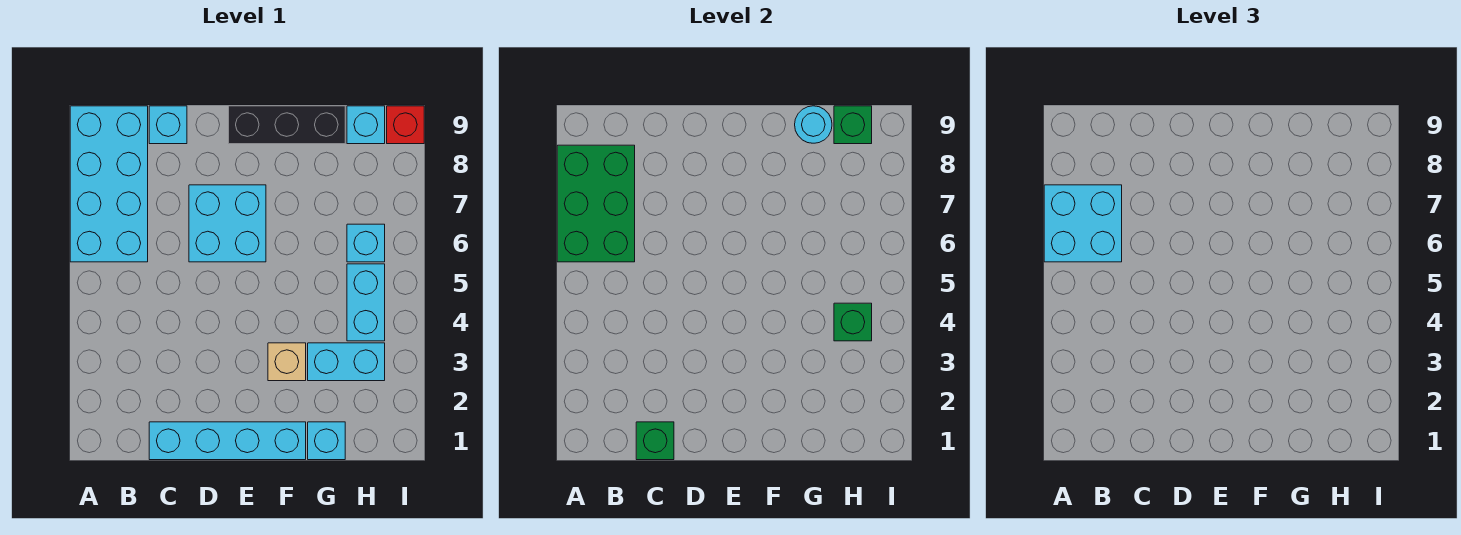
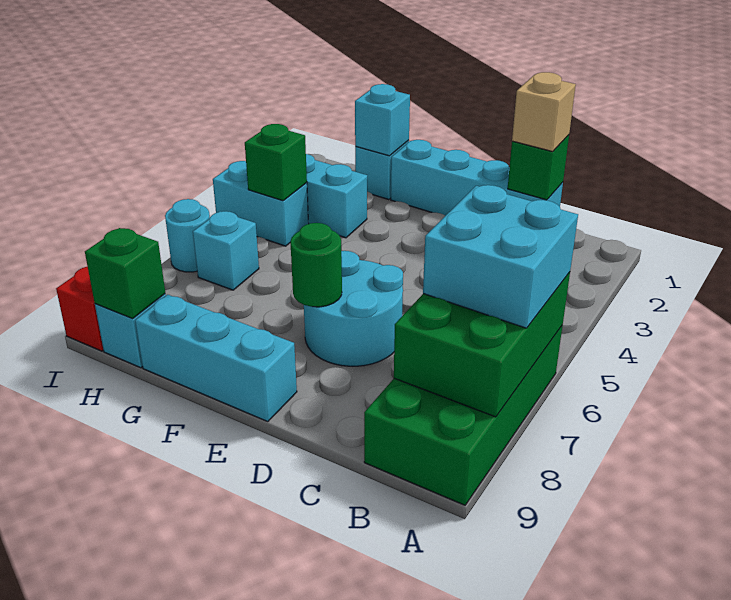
cyan 2x4 brick [70,106,148,262] -> green 2x4 brick [364,325,563,505]
cyan 1x1 brick [149,106,187,144] -> cyan 1x1 brick moved to [355,84,410,156]
cyan 2x2 brick [189,185,266,262] -> cyan 2x2 round brick [304,251,403,366]
none -> green 1x1 round brick [290,223,342,307]
black 1x3 brick [229,106,345,144] -> cyan 1x3 brick [135,295,297,422]
tan 1x1 brick [268,343,306,381] -> tan 1x1 brick moved to [512,72,576,152]
cyan 1x1 round brick [795,106,832,143] -> cyan 1x1 round brick moved to [165,199,210,272]
cyan 1x2 brick [347,264,385,341] -> cyan 1x2 brick turned to [213,161,309,246]

